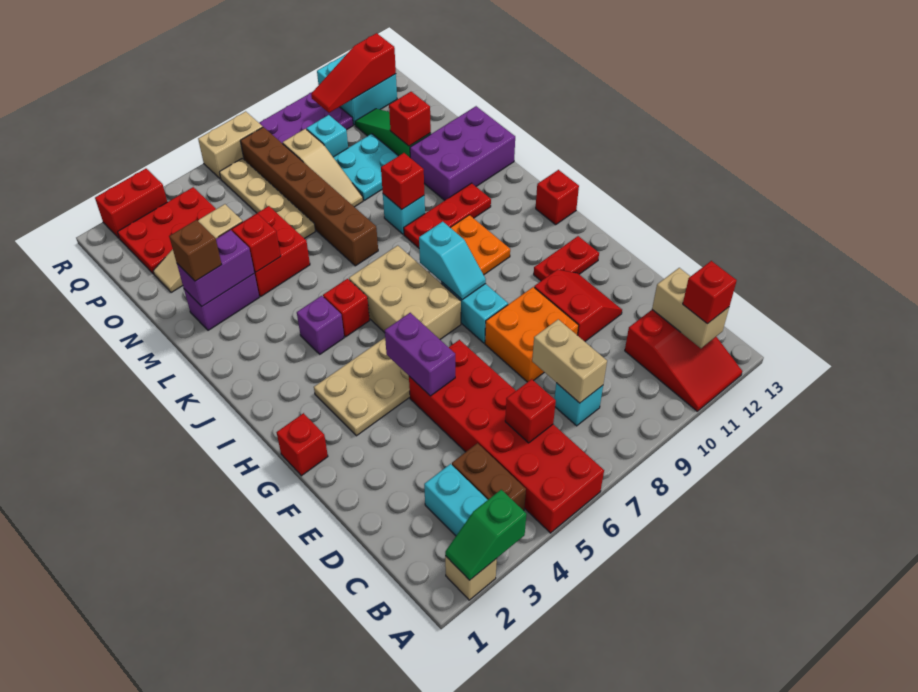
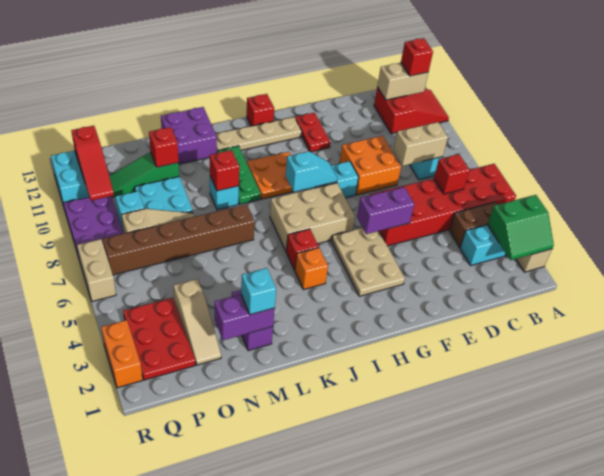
green 1x2 slope [445,490,526,580] -> green 2x2 slope [487,195,554,260]
red 2x2 slope [534,270,622,341] -> none
red 1x1 brick [277,413,328,476] -> none
purple 1x1 brick [297,296,344,354] -> orange 1x1 brick [295,248,328,290]
red 1x3 plate [404,183,491,248] -> green 1x3 plate [218,146,261,204]
purple 2x3 brick [410,106,515,200] -> purple 2x2 brick [161,107,217,164]
purple 1x2 brick [177,230,254,306] -> purple 1x2 brick turned to [215,294,275,340]
brown 1x1 brick [169,220,222,281] -> cyan 1x1 brick [241,268,276,315]
red 2x2 brick [219,206,310,296] -> none
red 1x1 brick [232,213,281,272] -> none
tan 1x4 plate [219,158,315,239] -> tan 1x4 plate moved to [216,117,302,153]
red 1x2 brick [95,169,167,238] -> orange 1x2 brick [101,320,143,388]

